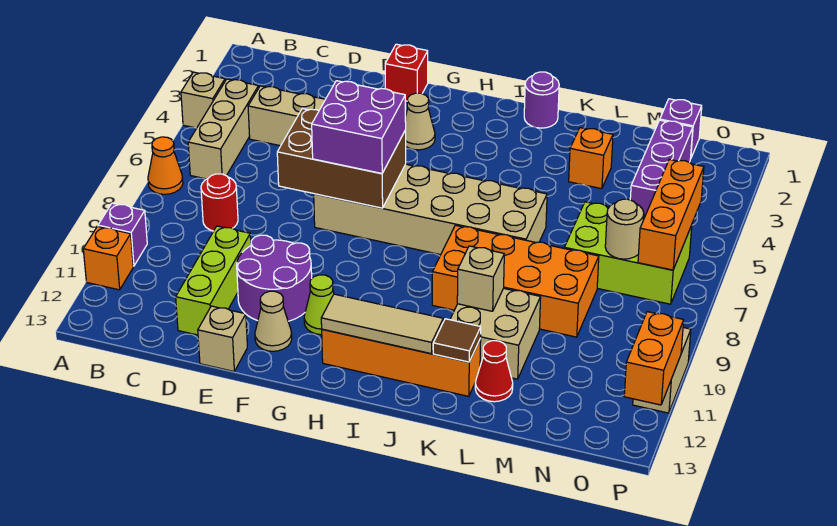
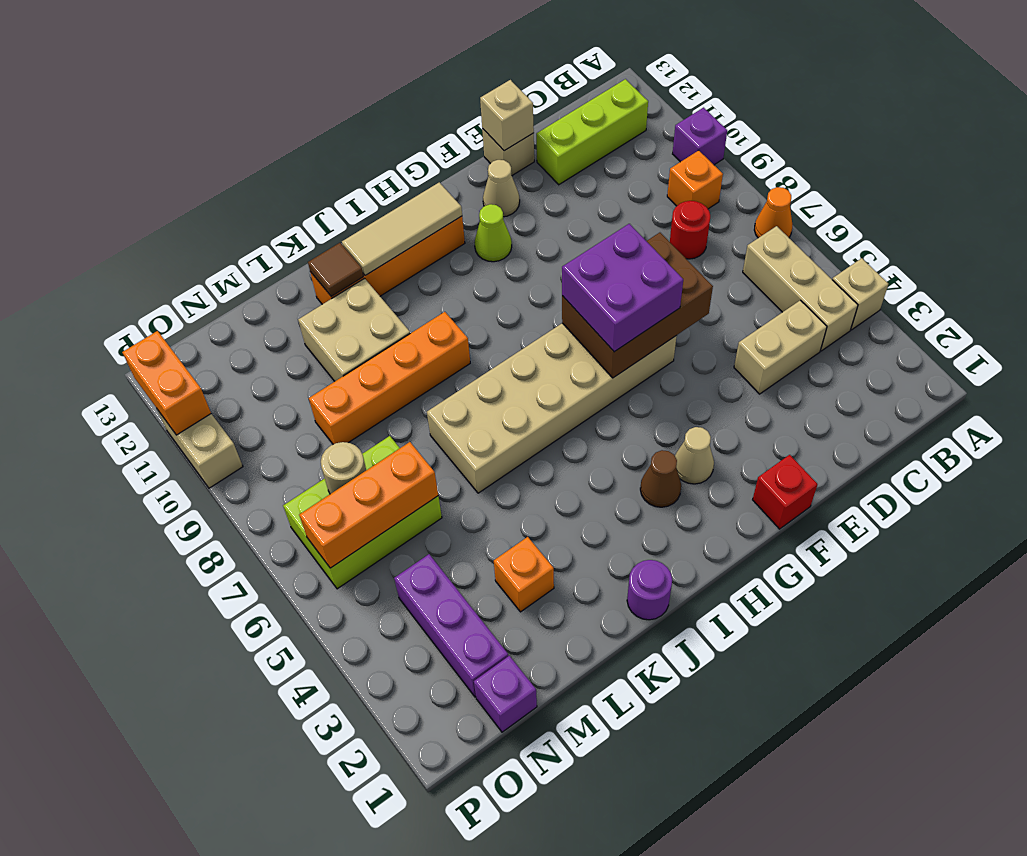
orange 1x1 brick [83,226,133,290] -> orange 1x1 brick moved to [667,150,723,209]
lime 1x3 brick [176,226,251,335] -> lime 1x3 brick turned to [536,79,648,185]
purple 2x2 round brick [237,235,312,321] -> none
none -> brown 1x1 cone [640,450,681,507]
orange 2x4 brick [432,225,599,337] -> orange 1x4 brick [309,312,470,444]
tan 1x1 brick [457,246,504,311] -> tan 1x1 brick moved to [480,80,534,151]
red 1x1 cone [475,341,513,402] -> none
orange 1x3 brick [638,159,704,270] -> orange 1x3 brick turned to [299,442,438,568]

